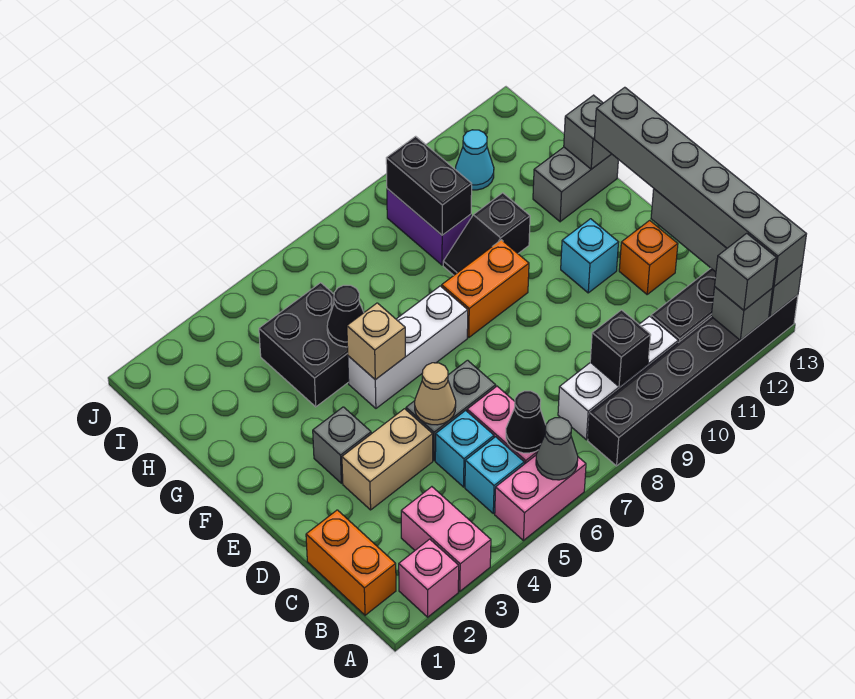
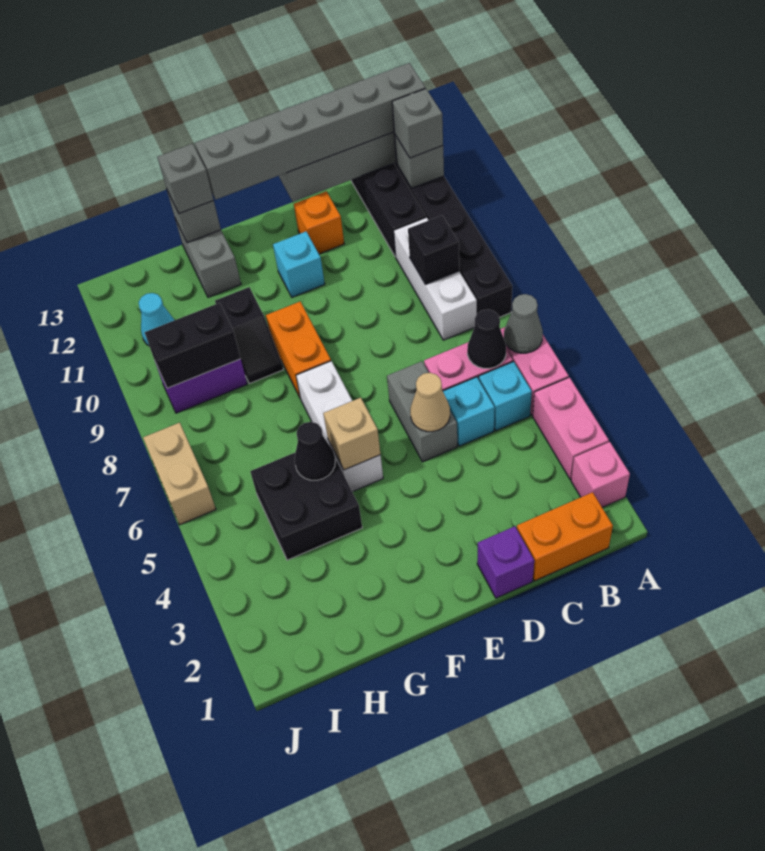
pink 1x2 brick [401,487,491,591] -> pink 1x2 brick turned to [533,377,609,479]
none -> purple 1x1 brick [477,526,534,598]
tan 1x2 brick [342,409,433,510] -> tan 1x2 brick moved to [143,423,216,525]
grey 1x1 brick [313,407,371,483] -> grey 1x1 brick moved to [157,144,214,214]

